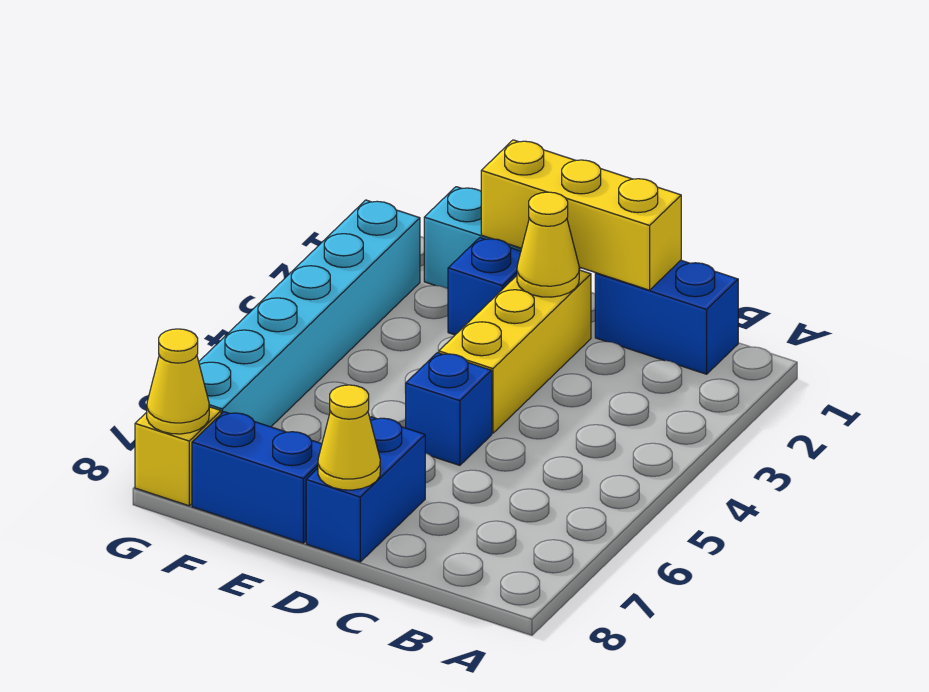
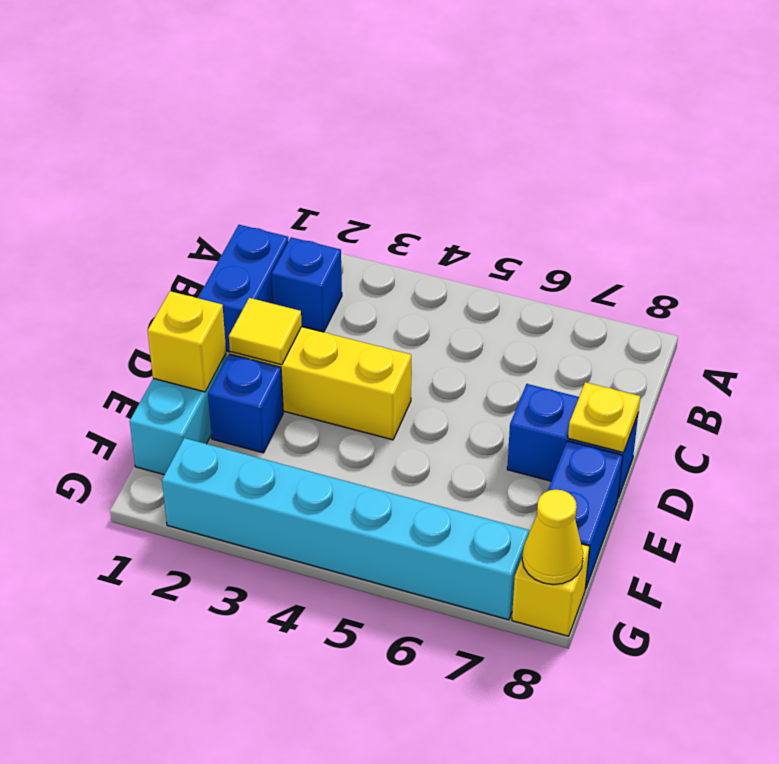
yellow 1x3 brick [481,140,681,290] -> yellow 1x1 brick [148,291,226,392]
yellow 1x1 cone [517,192,579,297] -> yellow 1x1 tile [229,298,302,365]
blue 1x1 brick [406,353,492,465] -> blue 1x1 brick moved to [272,237,342,332]
yellow 1x1 cone [318,385,380,490] -> yellow 1x1 plate [568,382,640,453]

